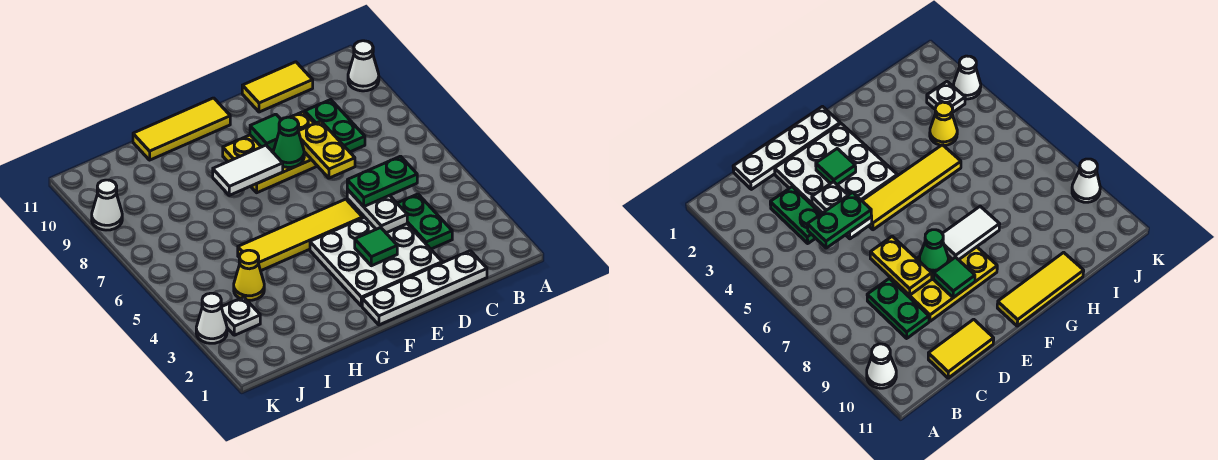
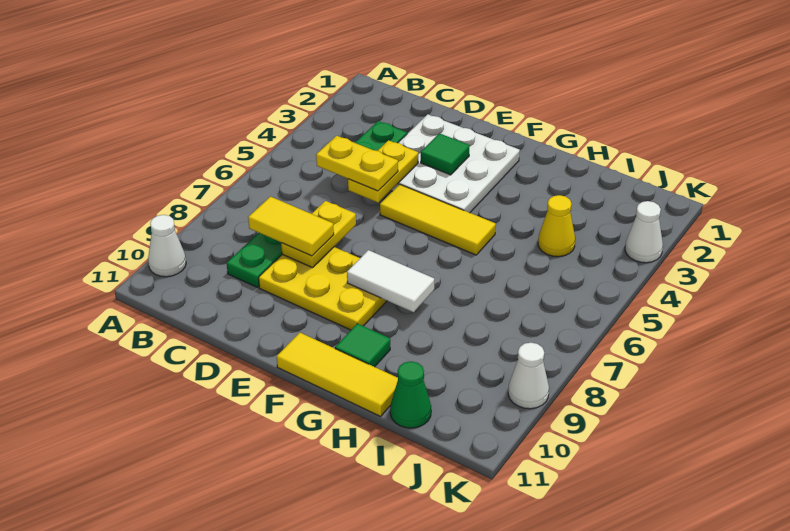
white 1x4 plate [362,251,487,325] -> none
green 1x2 plate [347,156,417,206] -> yellow 1x2 plate [316,136,398,191]
yellow 1x2 tile [242,62,313,112] -> yellow 1x2 tile moved to [248,197,334,256]
white 1x2 plate [347,189,407,233] -> yellow 1x2 plate [348,140,418,202]
yellow 1x4 tile [238,199,362,271] -> yellow 1x3 tile [380,184,496,255]
green 1x1 cone [273,117,304,167] -> green 1x1 cone moved to [390,361,431,428]
green 1x1 tile [250,114,281,151] -> green 1x1 tile moved to [335,324,390,367]
white 1x1 plate [221,297,260,335] -> none

